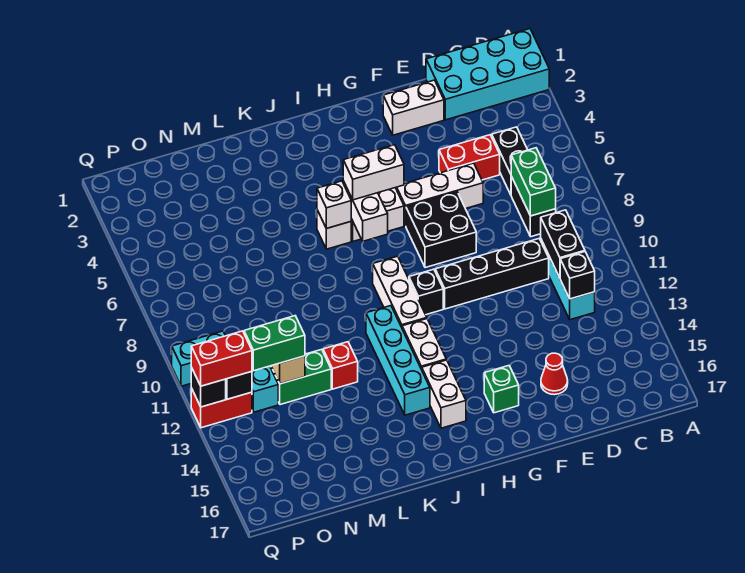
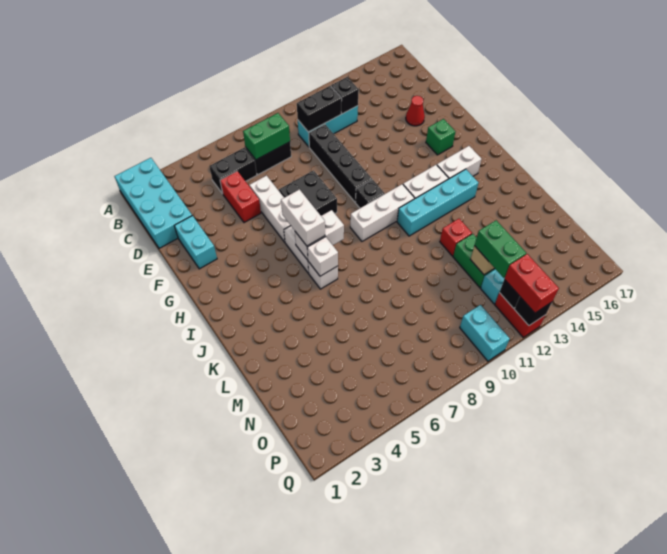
white 1x2 brick [383,80,444,135] -> cyan 1x2 brick [174,216,217,269]

